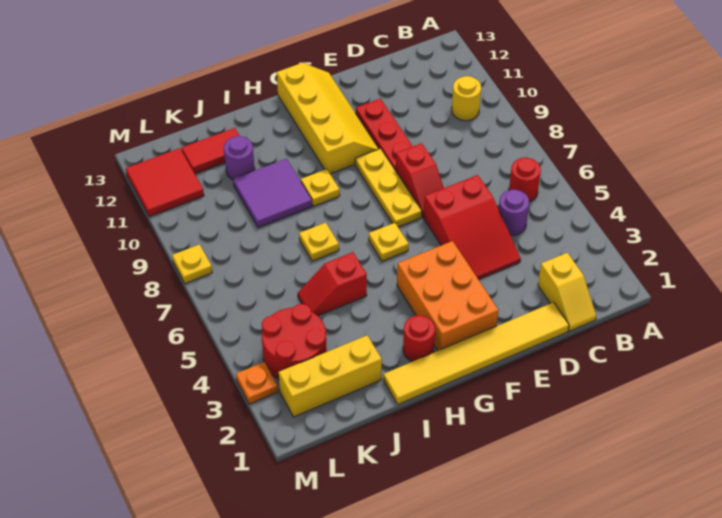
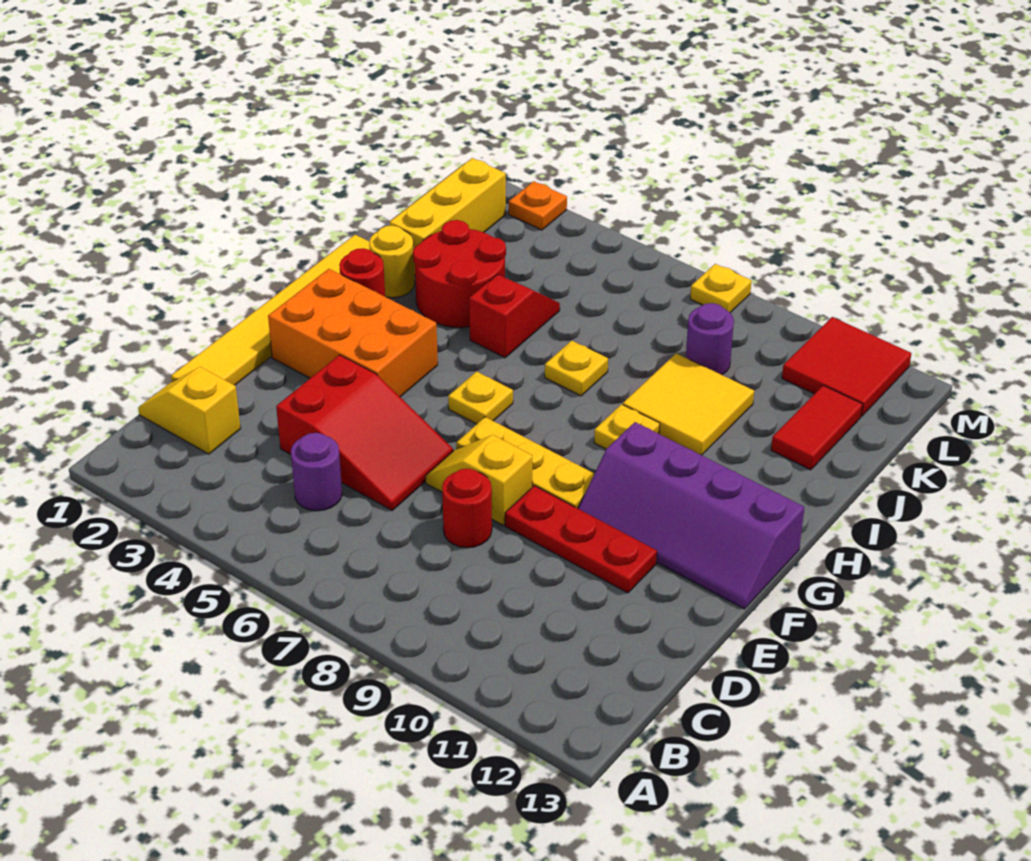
red 1x1 round brick [509,158,541,202] -> red 1x1 round brick moved to [442,469,492,548]
yellow 1x1 round brick [452,76,481,121] -> yellow 1x1 round brick moved to [369,226,415,298]
red 2x3 slope [423,175,521,279] -> red 2x3 slope turned to [276,355,453,510]
red 1x2 slope [396,143,444,217] -> yellow 1x2 slope [426,435,532,525]
yellow 2x4 slope [277,63,379,174] -> purple 2x4 slope [578,422,804,609]
purple 2x2 tile [233,159,312,228] -> yellow 2x2 tile [623,353,754,455]
purple 1x1 round brick [224,136,255,180] -> purple 1x1 round brick moved to [686,303,734,375]
red 2x2 round brick [262,304,327,379] -> red 2x2 round brick moved to [413,220,506,328]

